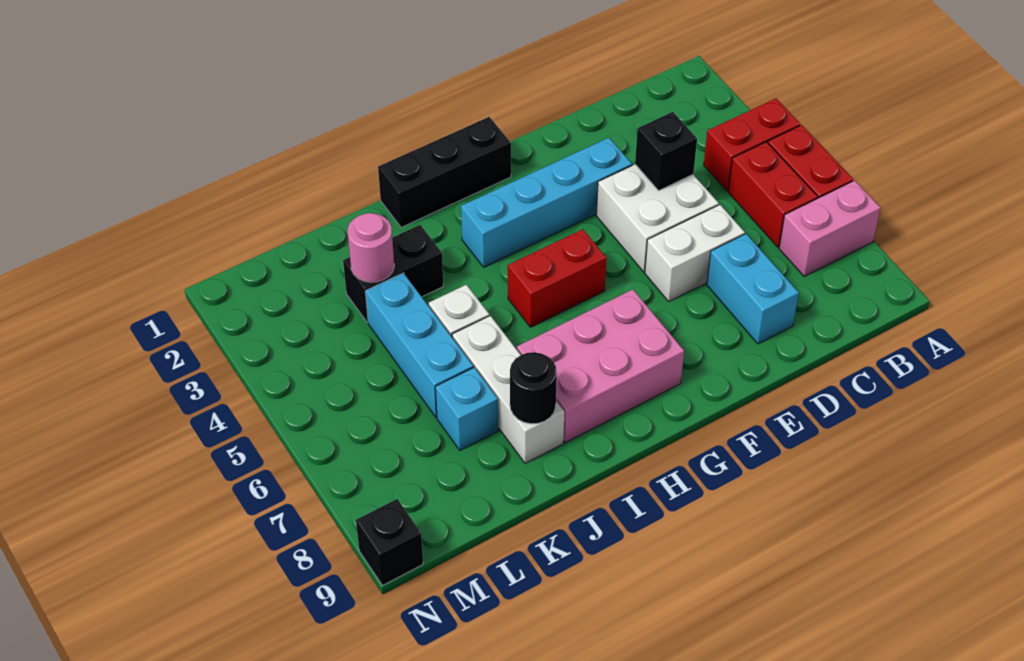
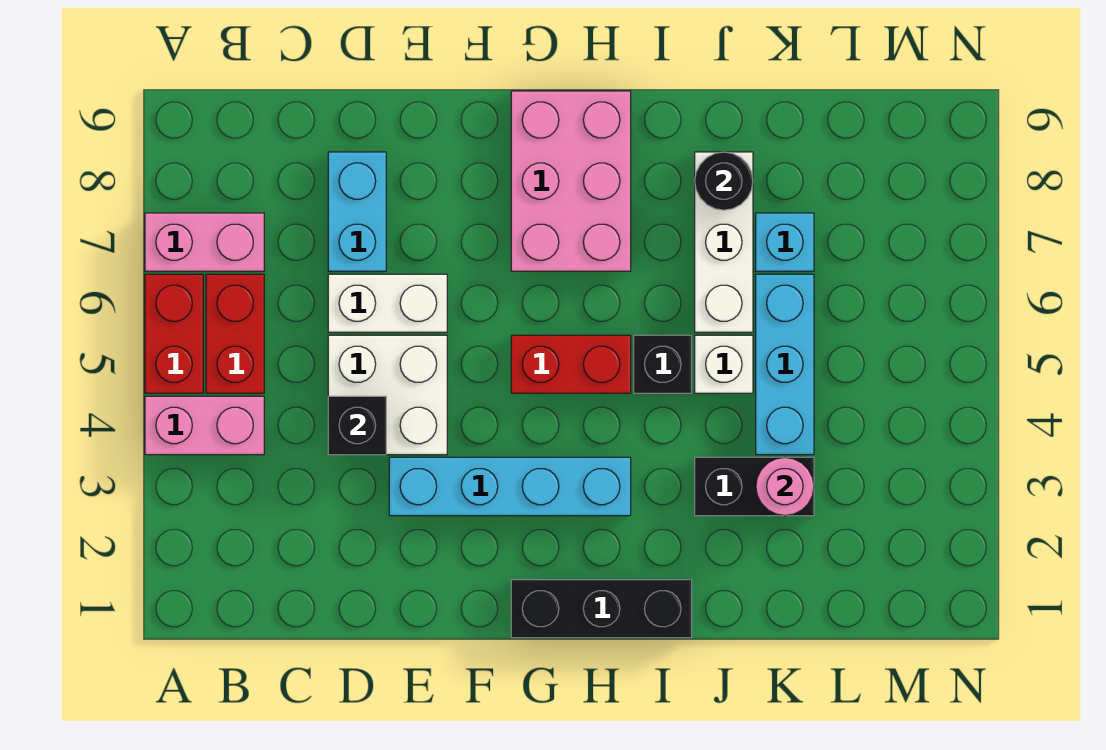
red 1x2 brick [704,99,800,191] -> pink 1x2 brick [145,396,264,455]
pink 2x3 brick [517,290,684,443] -> pink 2x3 brick turned to [511,91,631,271]
black 1x1 brick [356,499,423,585] -> black 1x1 brick moved to [634,335,692,393]

